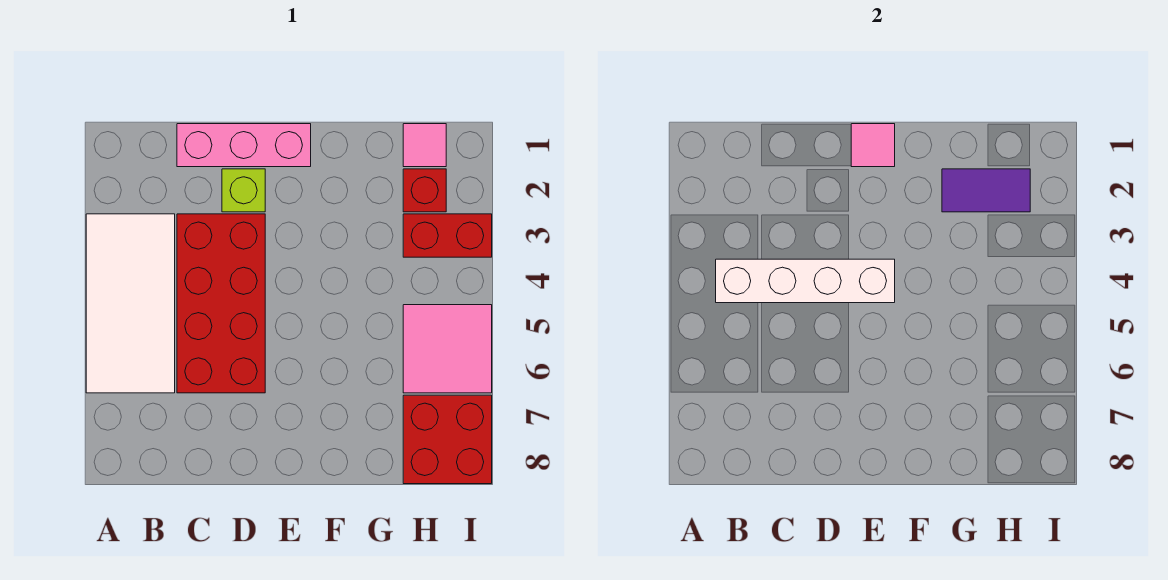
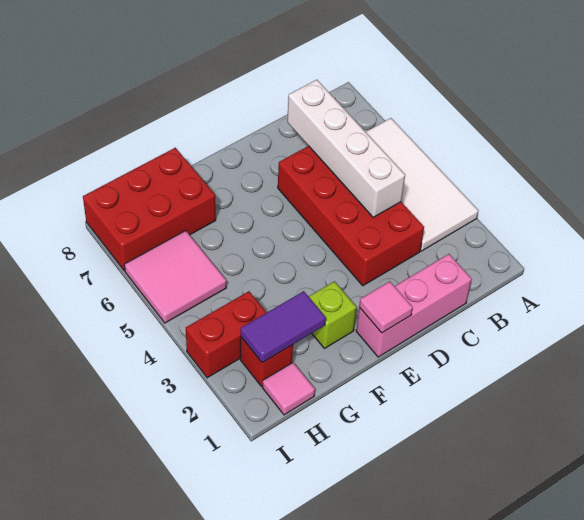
white 1x4 brick [716,259,895,303] -> white 1x4 brick turned to [287,80,405,217]
lime 1x1 brick [222,169,265,212] -> lime 1x1 brick moved to [308,281,357,349]
red 2x2 brick [403,395,492,484] -> red 2x3 brick [83,148,216,271]

